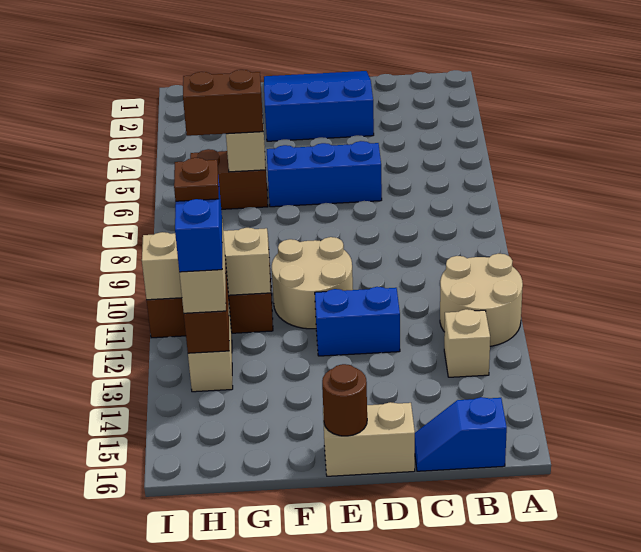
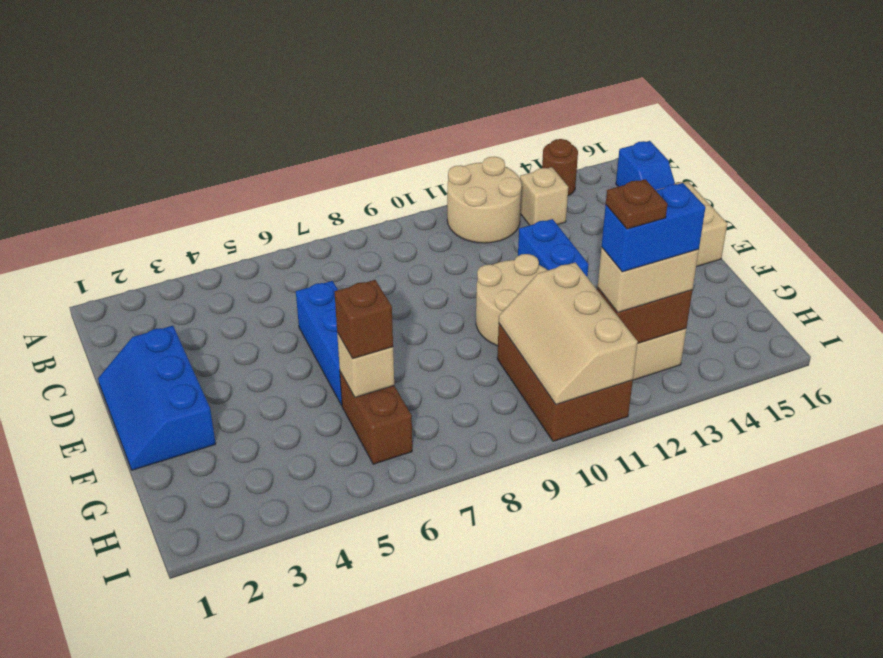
blue 3x3 slope [264,71,374,141] -> blue 2x3 slope [98,326,216,470]
brown 1x1 round brick [322,364,367,436] -> brown 1x1 round brick moved to [542,139,578,196]
brown 1x2 brick [183,70,263,136] -> brown 1x1 brick [335,280,393,359]

